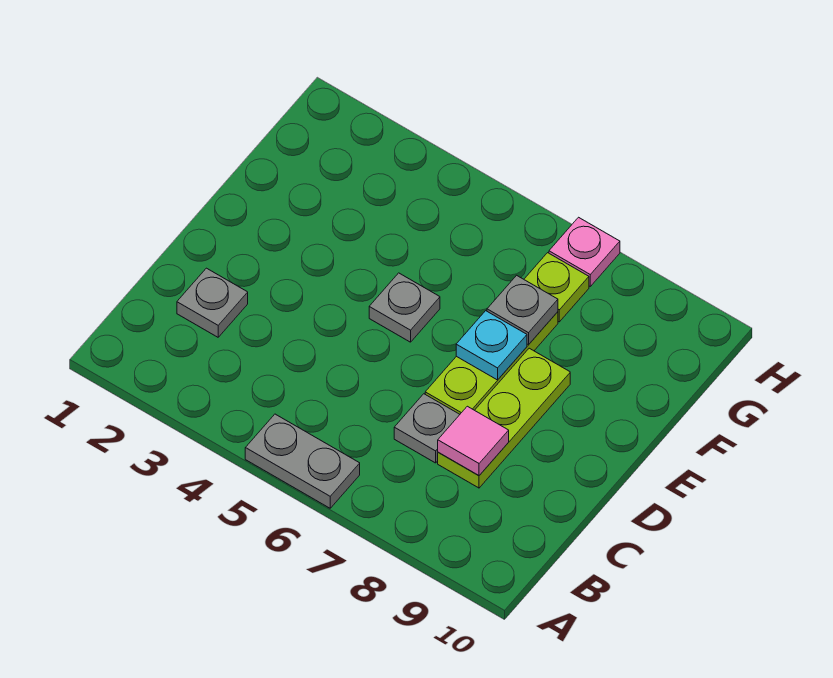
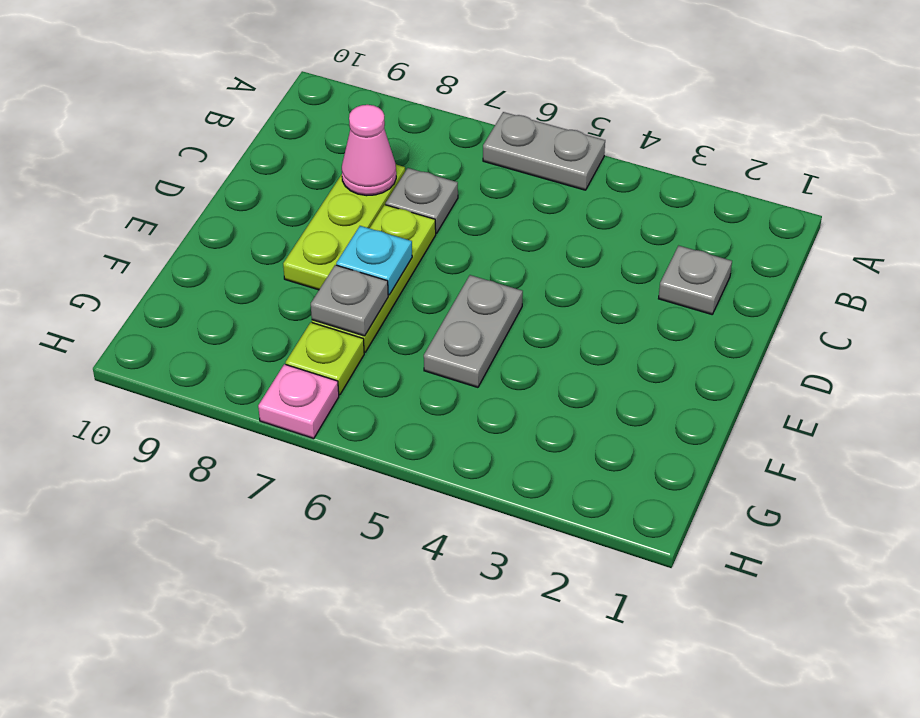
pink 1x1 tile [438,406,509,476] -> pink 1x1 cone [342,105,396,196]
grey 1x1 plate [369,273,440,342] -> grey 1x2 plate [424,275,523,387]

